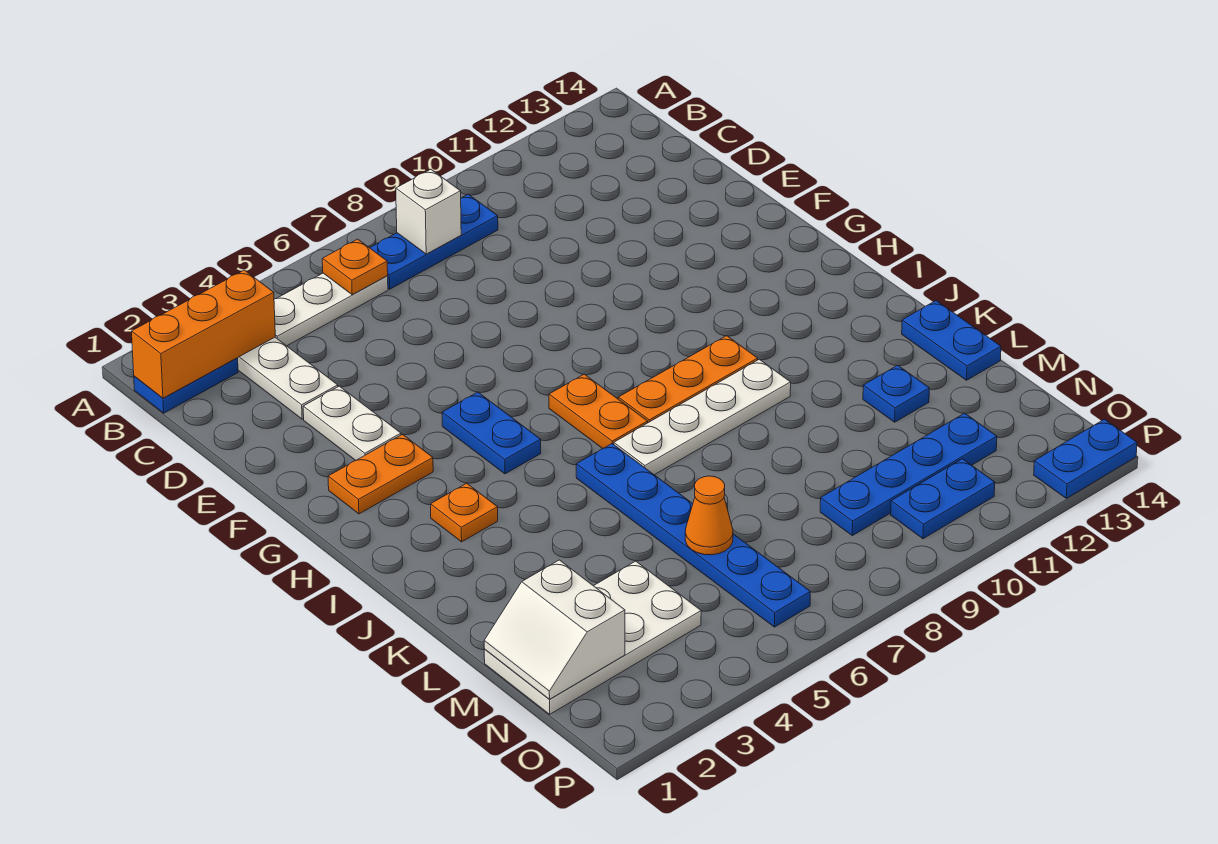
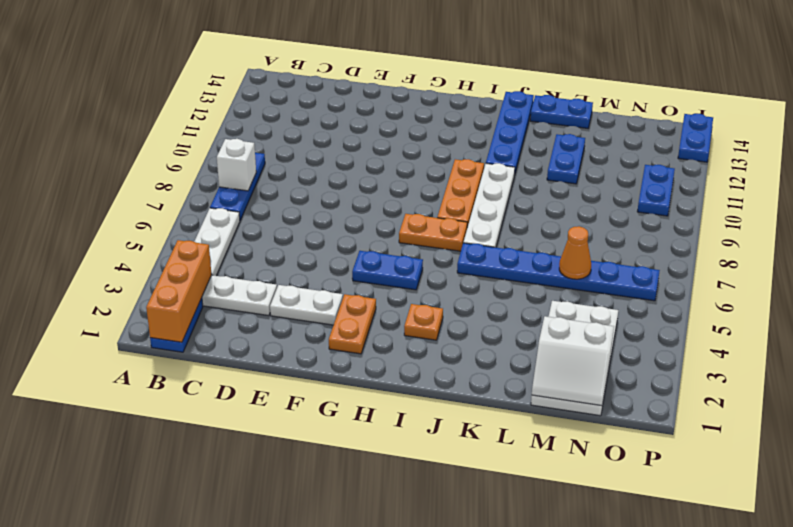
orange 1x1 plate [322,239,388,295] -> none
blue 1x1 plate [863,365,929,422] -> blue 1x2 plate [547,134,585,184]
blue 1x4 plate [820,413,997,535] -> blue 1x4 plate moved to [486,91,534,173]

